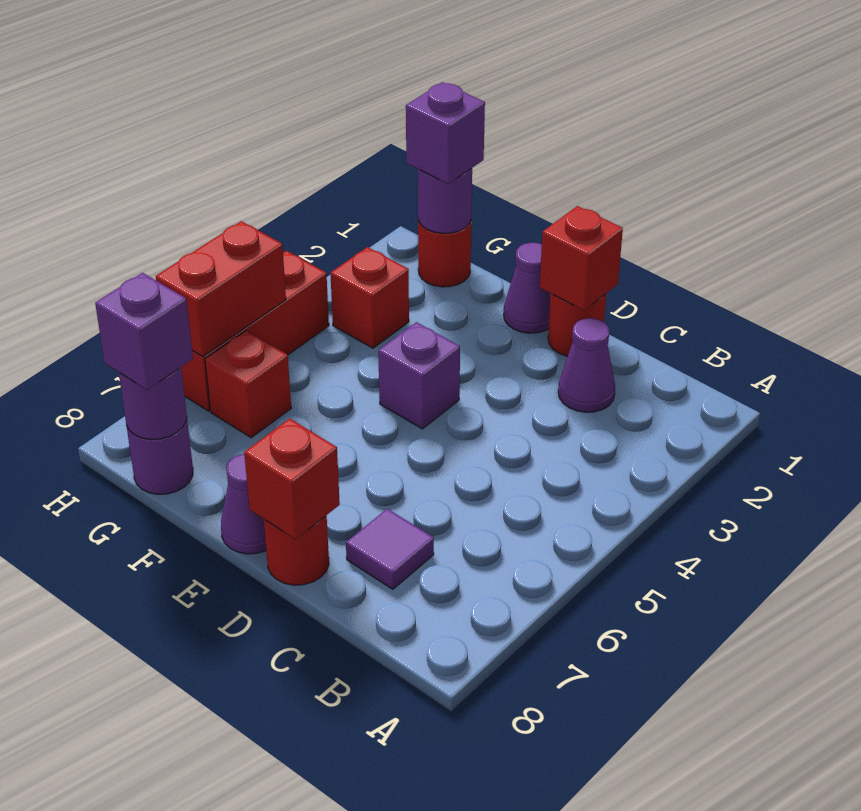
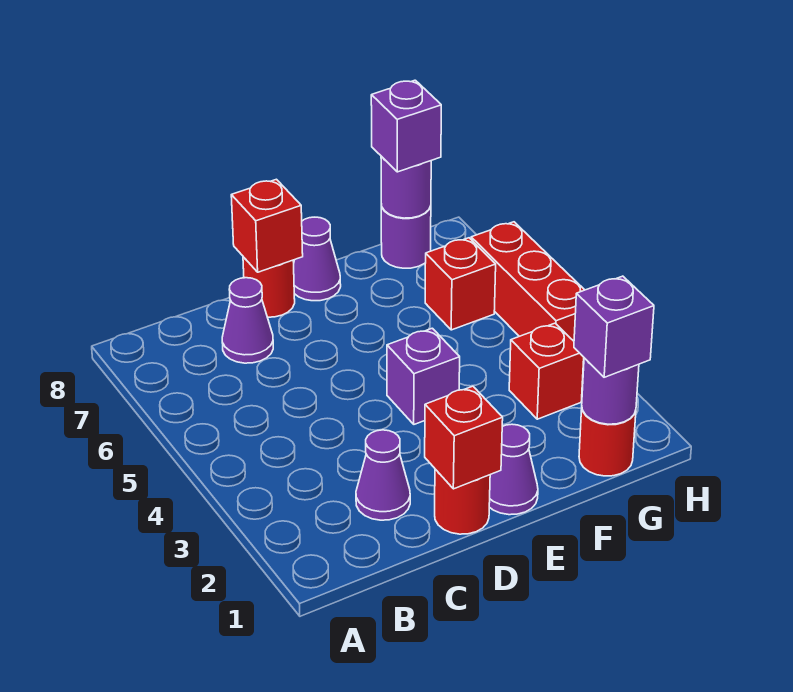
purple 1x1 tile [346,509,434,589] -> purple 1x1 cone [222,278,273,363]
red 1x2 brick [156,221,286,357] -> none

